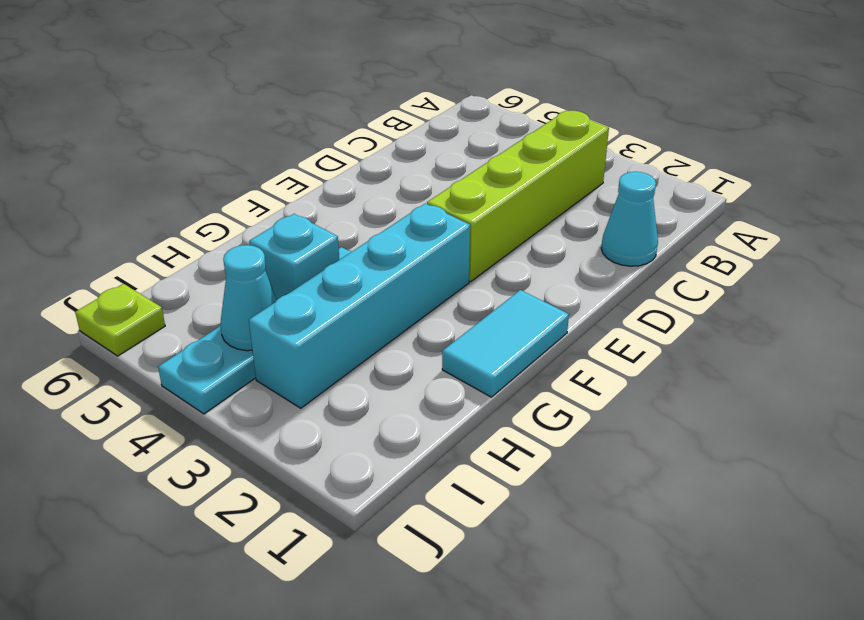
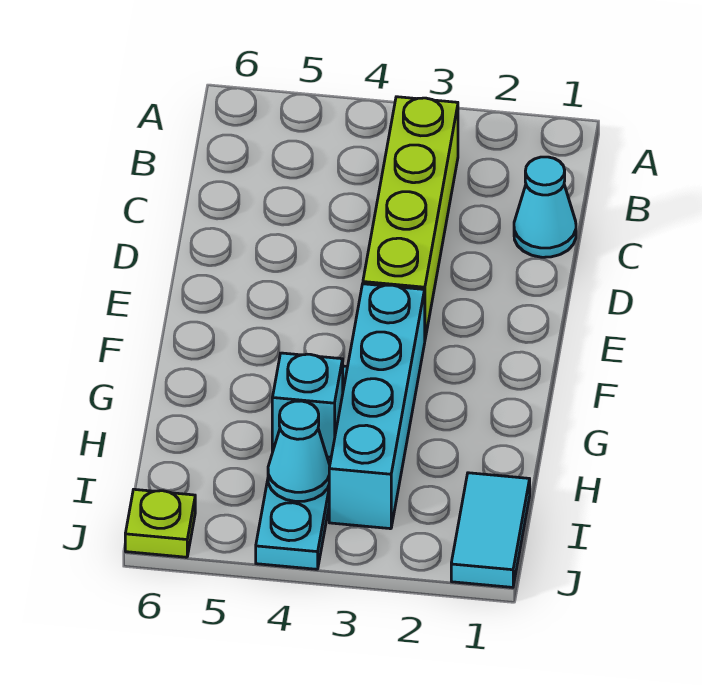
cyan 1x2 tile [442,290,569,397] -> cyan 1x2 tile moved to [451,473,530,587]

